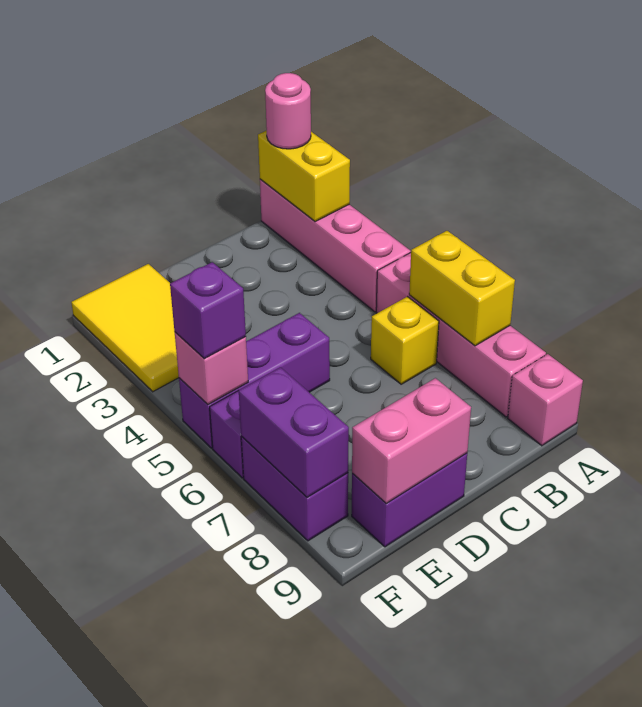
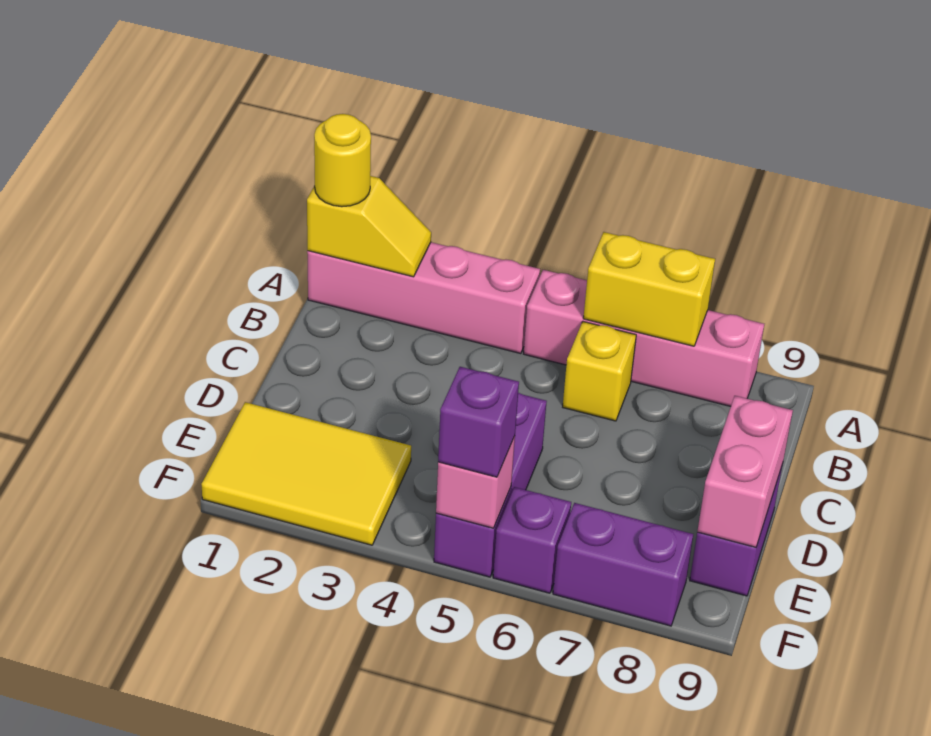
yellow 1x2 brick [258,130,350,221] -> yellow 1x2 slope [307,176,431,277]
pink 1x1 round brick [265,73,311,149] -> yellow 1x1 round brick [314,114,371,207]
pink 1x1 brick [508,354,583,446] -> none
purple 1x2 brick [239,367,349,498] -> none

